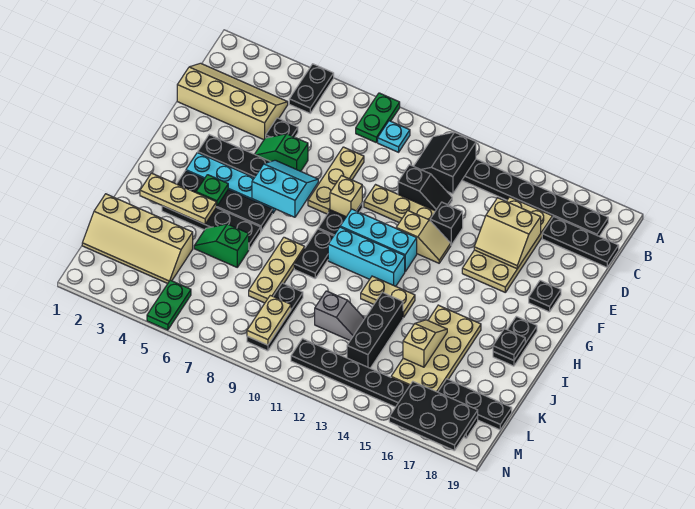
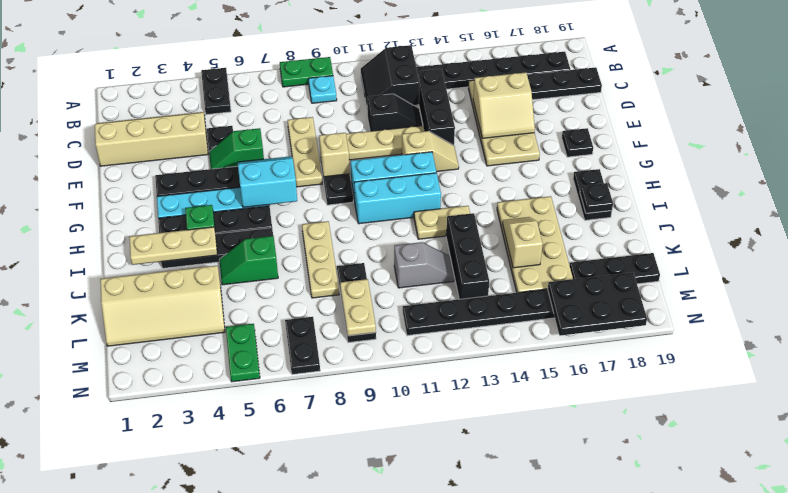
green 1x2 plate [356,93,400,143] -> green 1x2 plate turned to [280,57,333,87]
black 1x1 brick [430,202,463,245] -> black 1x3 brick [417,69,455,145]
black 1x2 plate [294,229,333,278] -> black 1x2 plate moved to [285,317,320,374]

